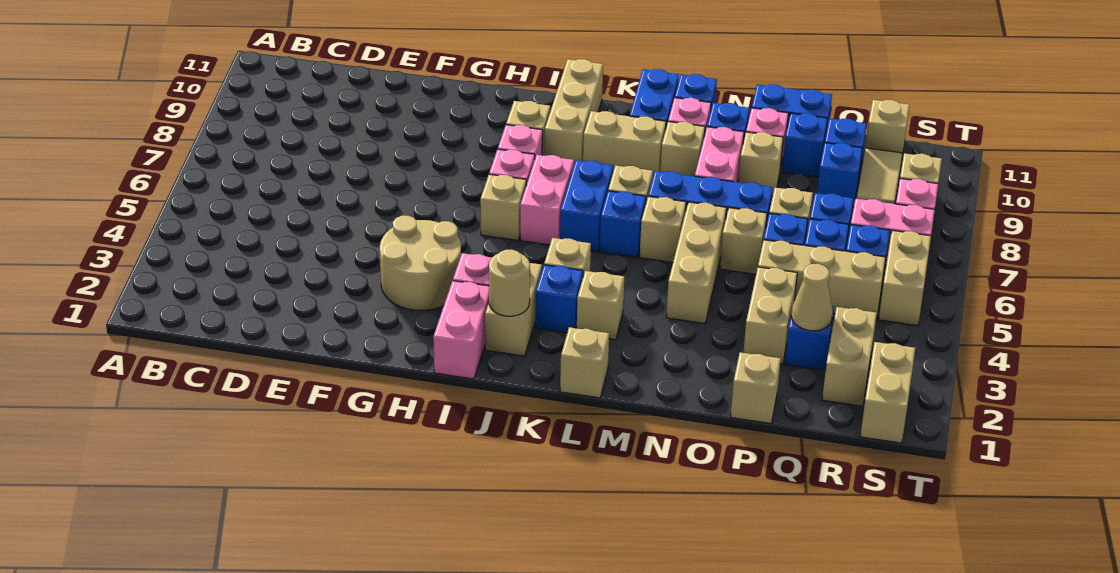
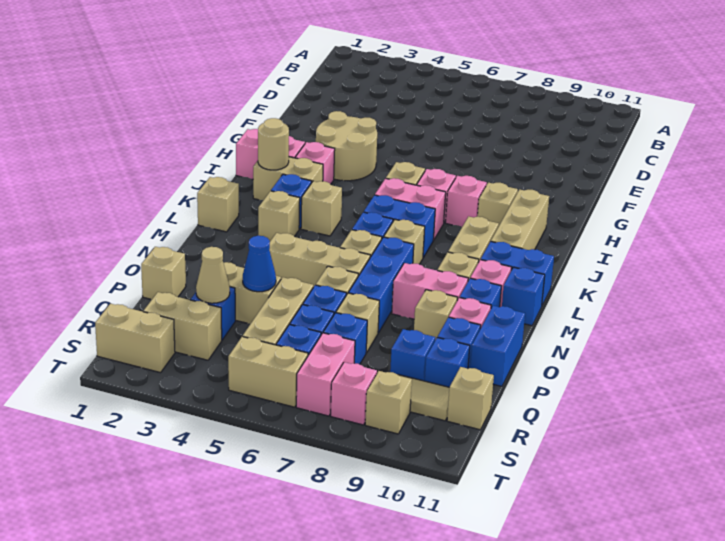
tan 1x3 brick [544,59,603,164] -> tan 1x3 brick turned to [491,189,549,250]
none -> blue 1x1 cone [243,236,276,292]

